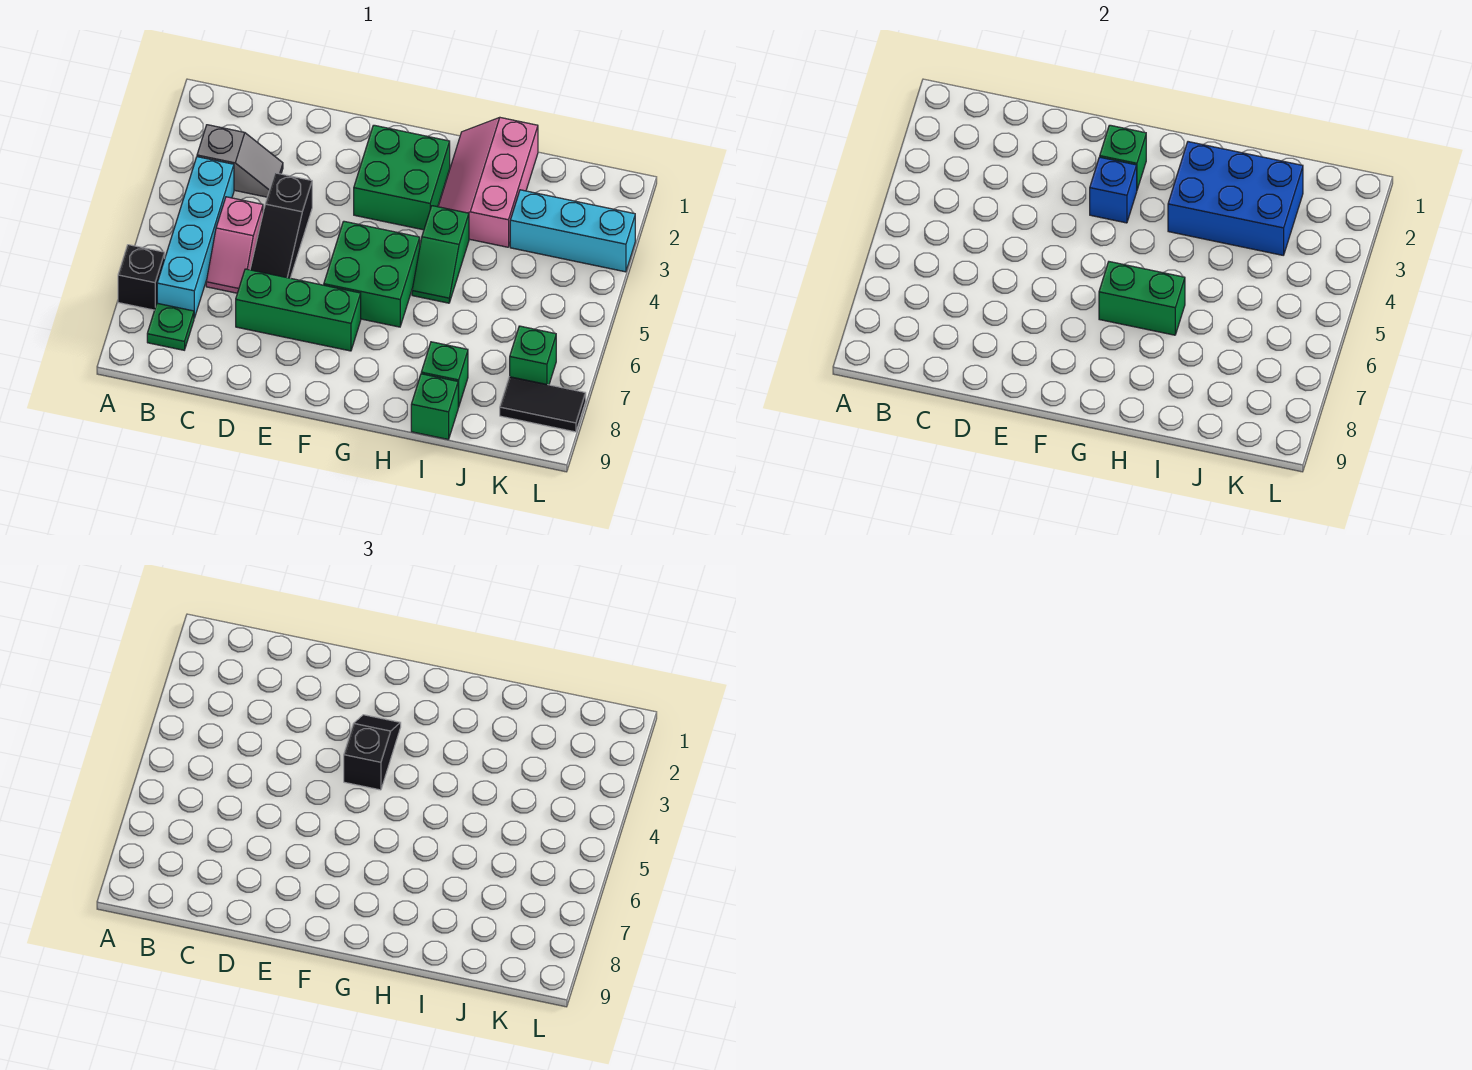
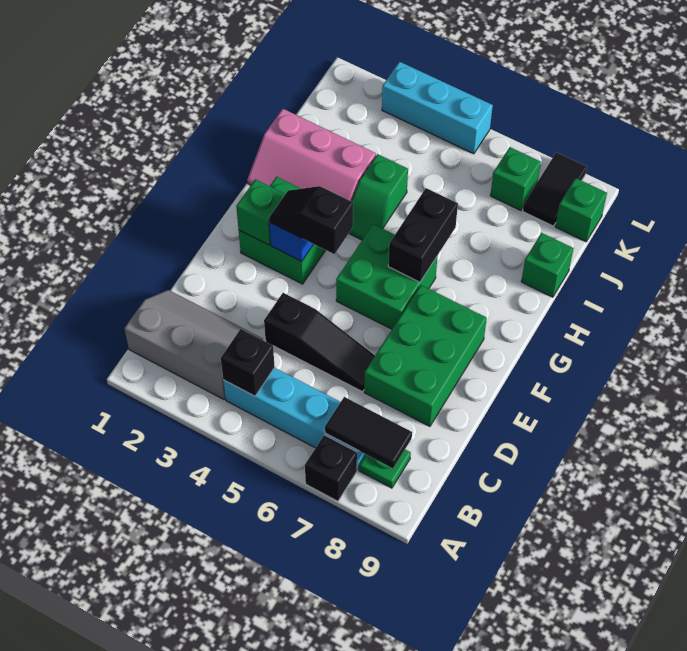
grey 1x2 slope [197,125,283,197] -> grey 2x3 slope [124,290,263,399]
none -> black 1x1 brick [221,329,275,396]
none -> black 1x2 tile [325,397,412,468]
pink 1x2 slope [206,197,263,293] -> none
green 1x3 brick [236,269,361,351] -> green 2x3 brick [364,285,487,426]
green 1x2 brick [1099,262,1185,335] -> black 1x2 brick [388,188,458,282]
blue 2x3 brick [1168,142,1303,255] -> none
green 1x2 slope [412,206,469,303] -> green 1x2 slope turned to [349,154,408,240]
green 1x1 brick [421,342,468,407] -> green 1x1 brick moved to [555,178,607,242]
cyan 1x3 brick [510,190,635,272] -> cyan 1x3 brick turned to [382,62,493,154]

